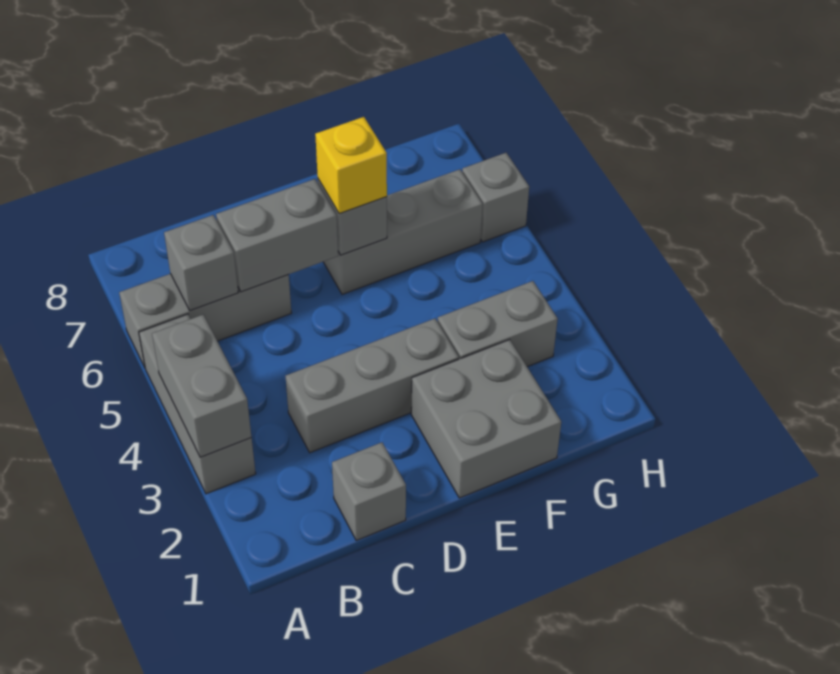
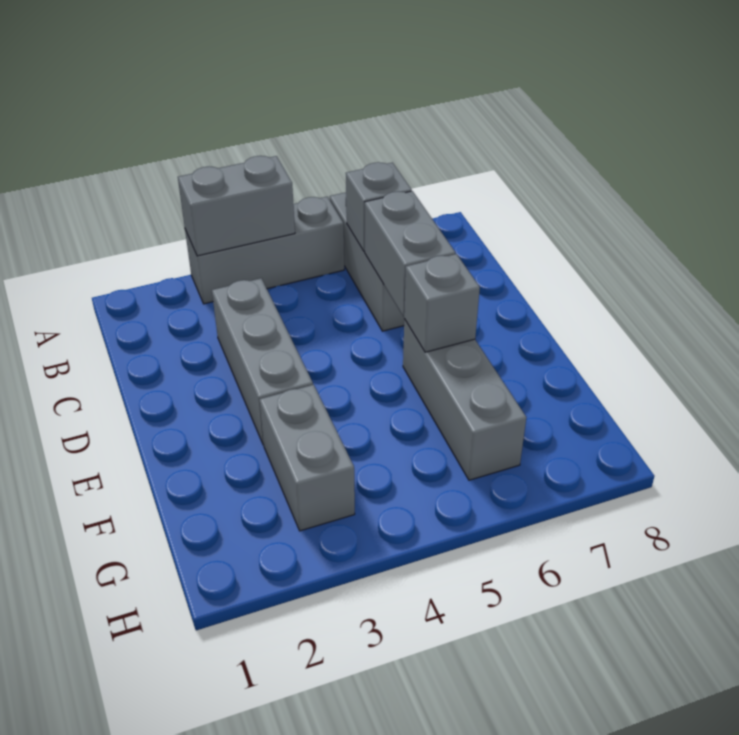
grey 1x1 brick [332,442,406,540] -> none
grey 2x2 brick [411,340,561,498] -> none
yellow 1x1 brick [315,117,387,214] -> none
grey 1x1 brick [462,153,529,242] -> none

